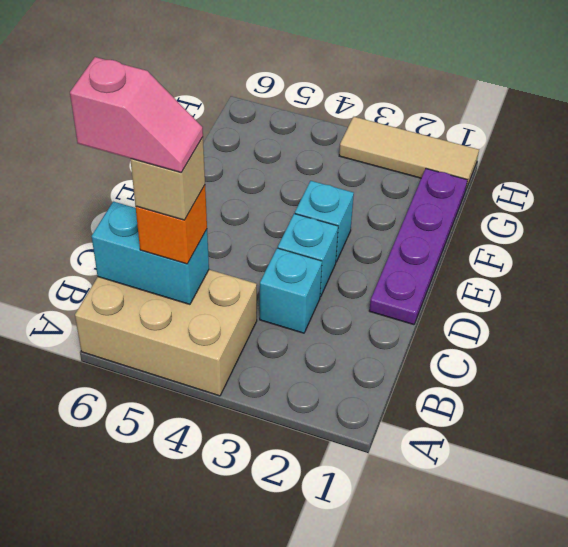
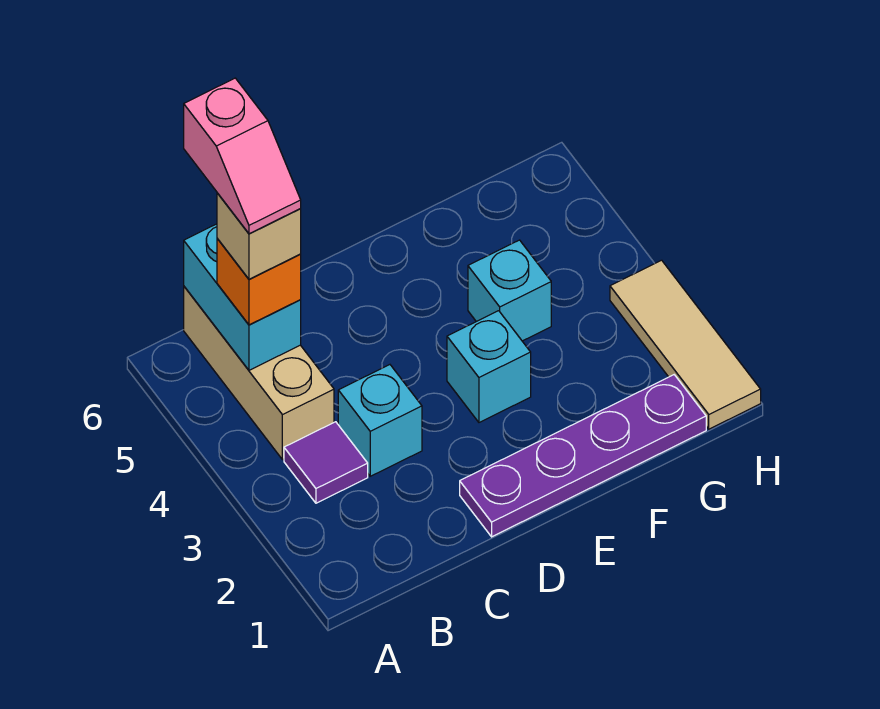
tan 2x3 brick [75,270,257,396] -> tan 1x3 brick [184,287,334,460]
none -> purple 1x1 tile [284,422,368,503]
cyan 1x1 brick [278,214,338,297] -> cyan 1x1 brick moved to [468,240,551,341]

